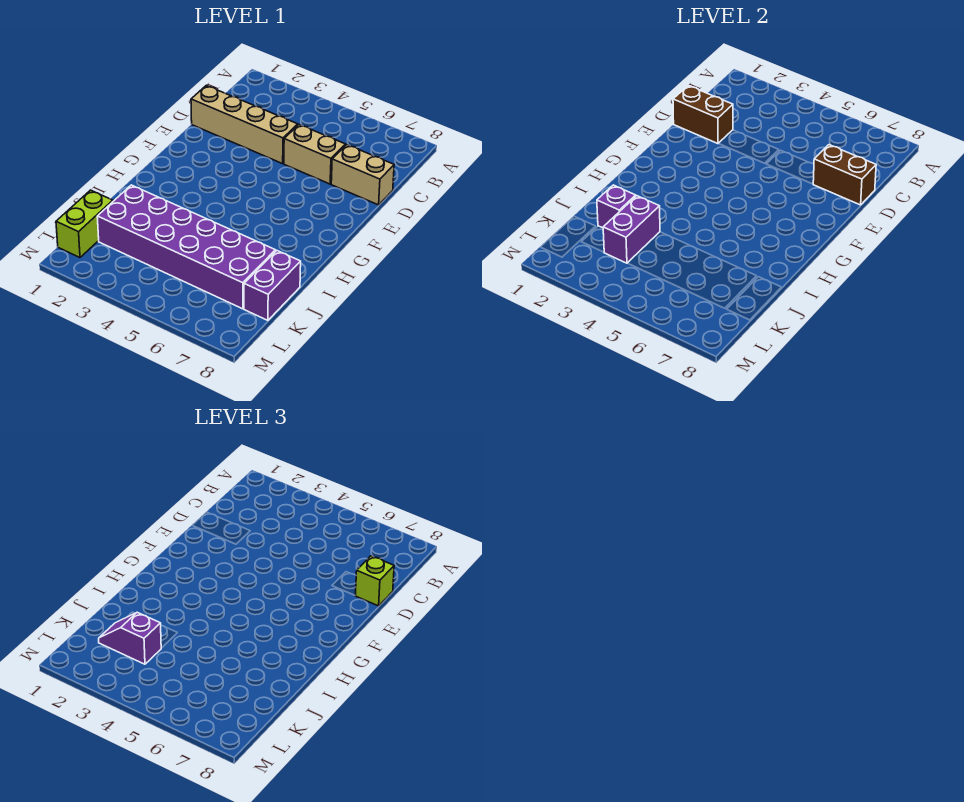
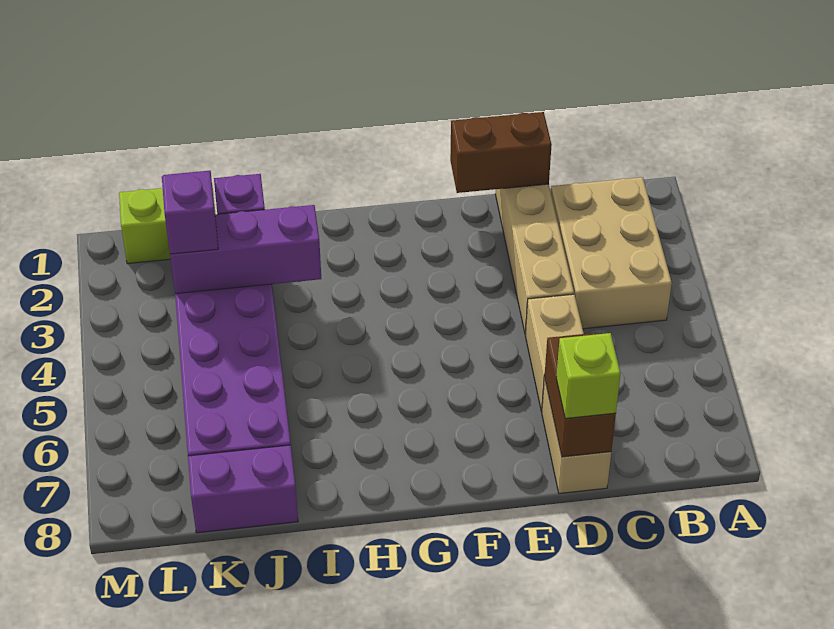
none -> tan 2x3 brick [551,177,672,329]
brown 1x2 brick [673,86,733,144] -> brown 1x2 brick turned to [450,112,552,193]
purple 1x2 brick [603,196,660,263] -> purple 1x3 brick [170,205,321,294]

